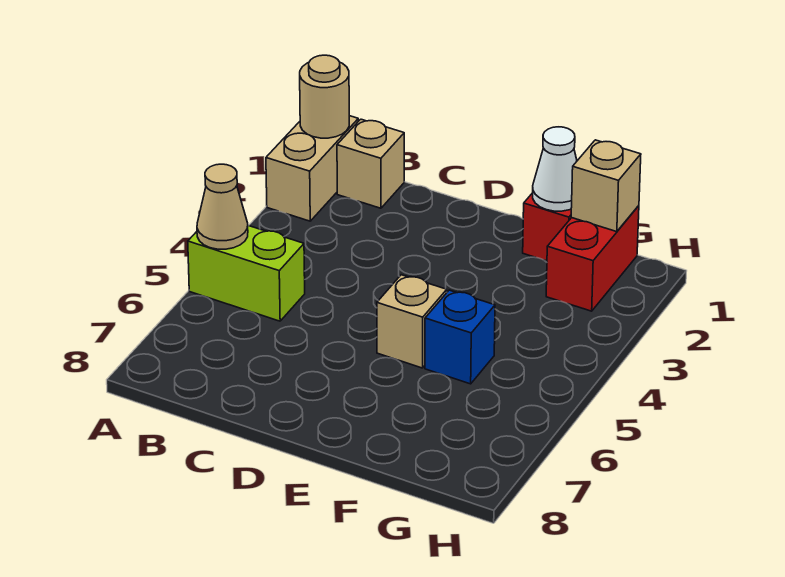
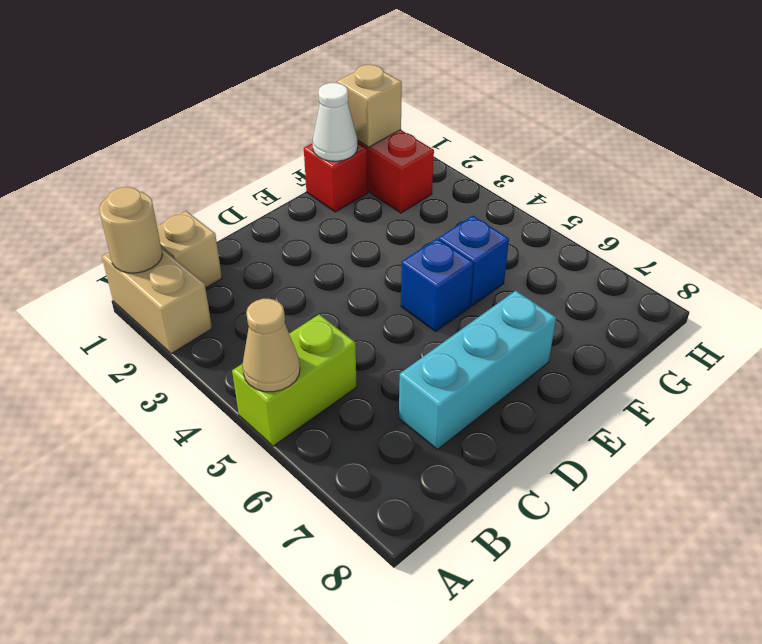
none -> cyan 1x3 brick [399,291,556,449]
tan 1x1 brick [377,275,447,368] -> blue 1x1 brick [401,239,474,331]

